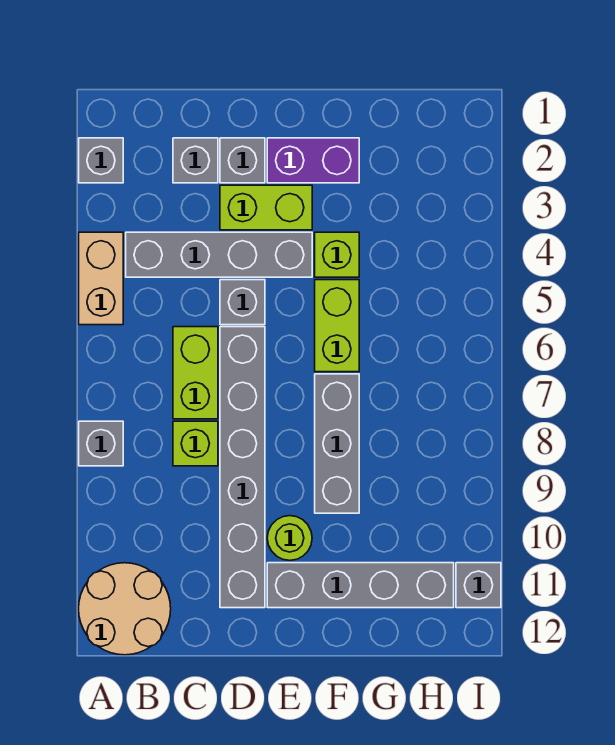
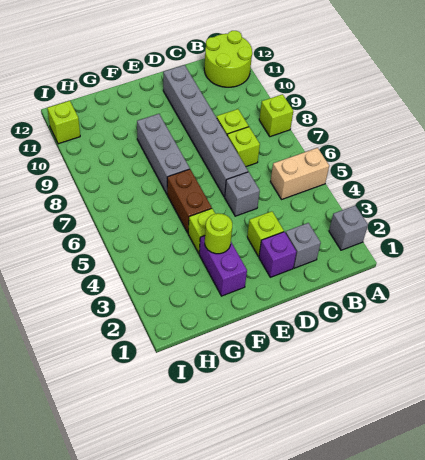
tan 1x2 brick [79,232,123,325] -> tan 1x2 brick turned to [270,148,329,200]
grey 1x1 brick [79,421,123,466] -> lime 1x1 brick [259,94,293,137]
tan 2x2 round brick [79,563,171,655] -> lime 2x2 round brick [204,31,252,87]
grey 1x4 brick [126,232,312,277] -> none
lime 1x2 brick [173,327,218,419] -> lime 1x1 brick [227,127,260,167]
grey 1x1 brick [220,138,265,183] -> purple 1x1 brick [259,232,296,277]
lime 1x2 brick [220,185,312,230] -> lime 1x1 brick [247,211,284,256]
purple 1x2 brick [267,138,359,183] -> purple 1x2 brick turned to [199,236,247,296]
lime 1x1 round brick [267,516,312,560] -> lime 1x1 round brick moved to [205,213,232,254]
grey 1x4 brick [267,563,454,608] -> none
lime 1x2 brick [315,280,359,372] -> brown 1x2 brick [167,169,212,233]
grey 1x1 brick [456,563,501,608] -> lime 1x1 brick [47,101,80,144]

